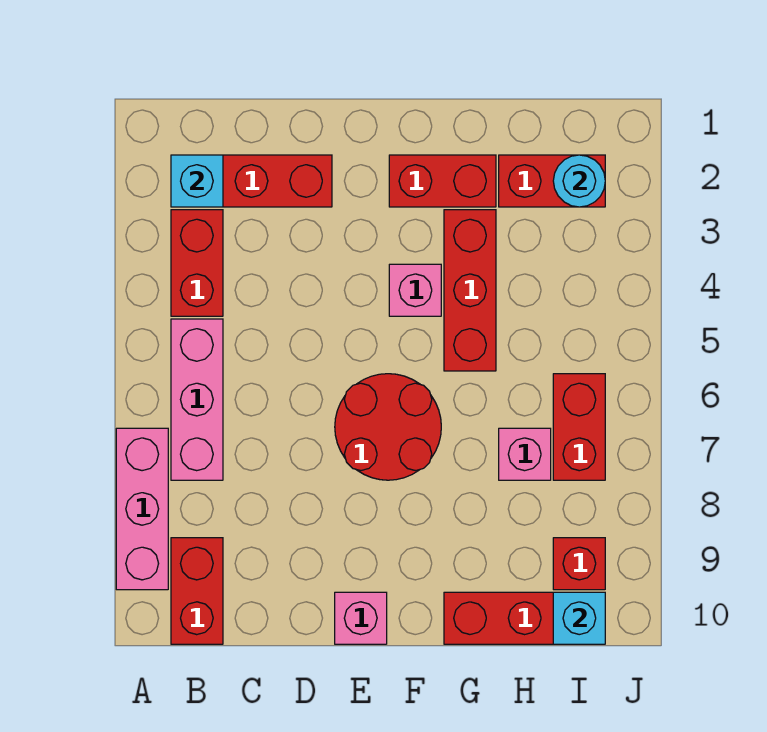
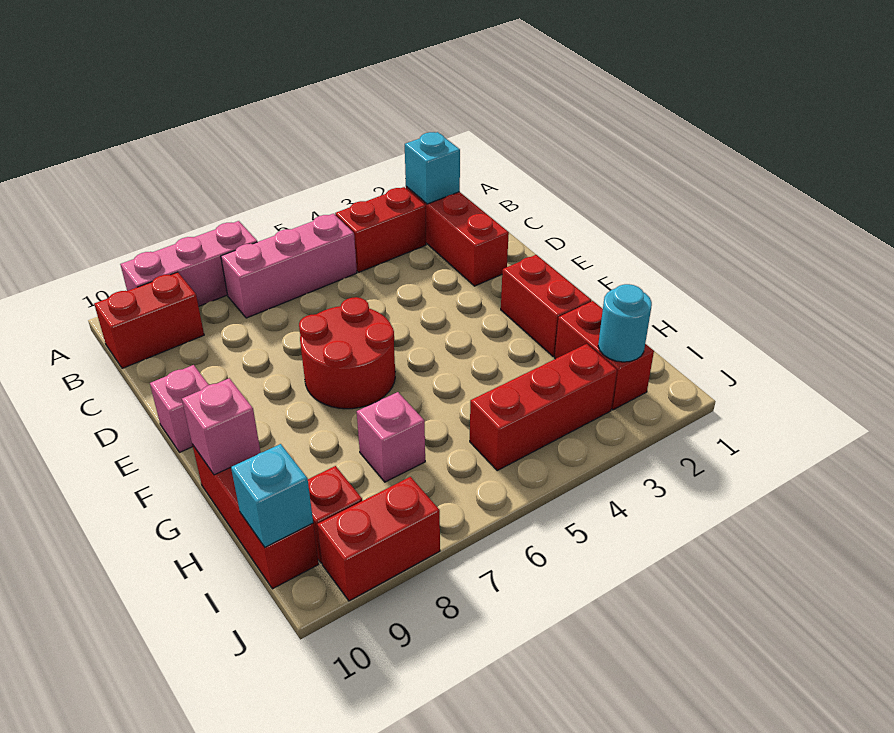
pink 1x1 brick [389,264,441,316] -> pink 1x1 brick moved to [182,378,261,475]
red 1x3 brick [444,210,496,371] -> red 1x3 brick moved to [470,344,617,470]
red 1x2 brick [553,374,605,480] -> red 1x2 brick moved to [317,477,440,601]

